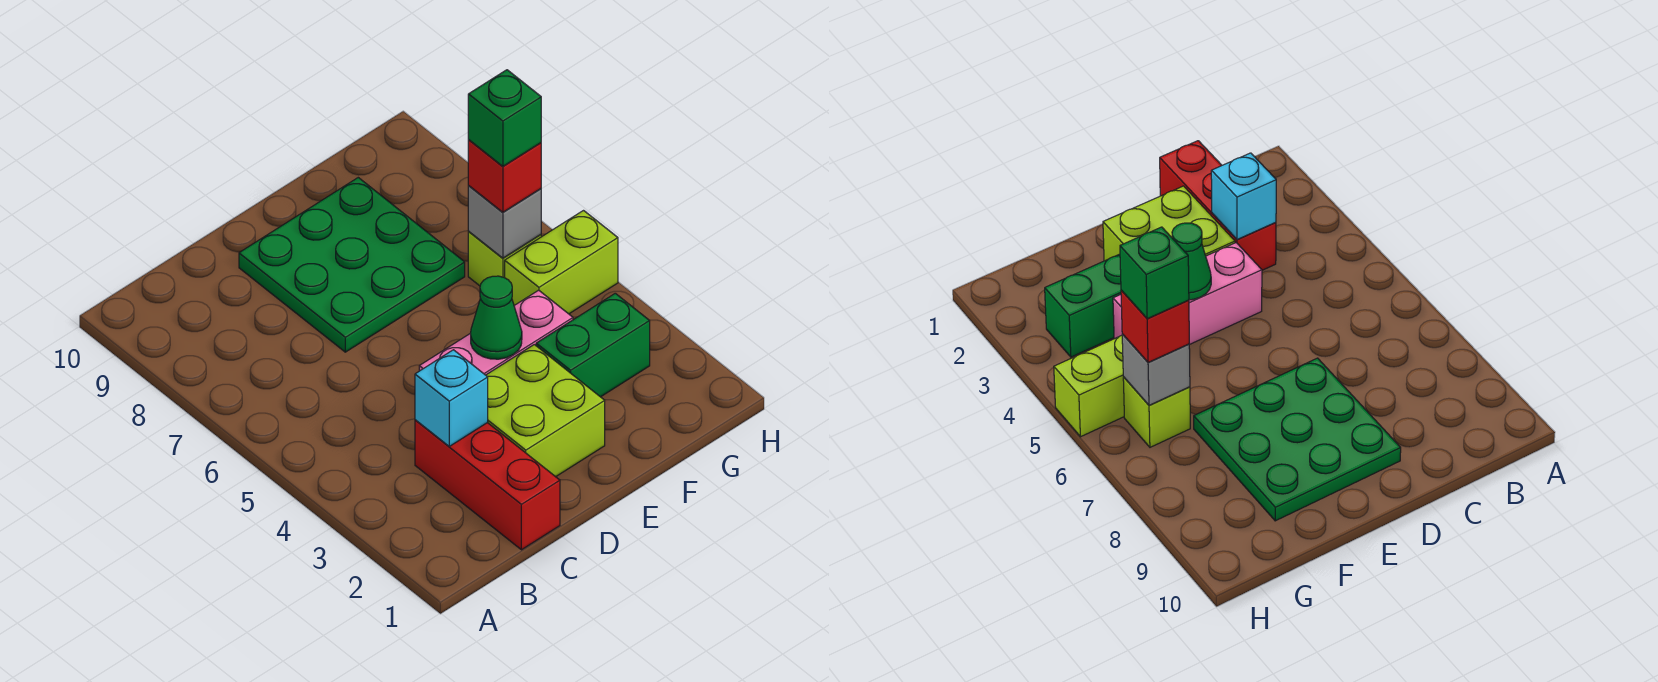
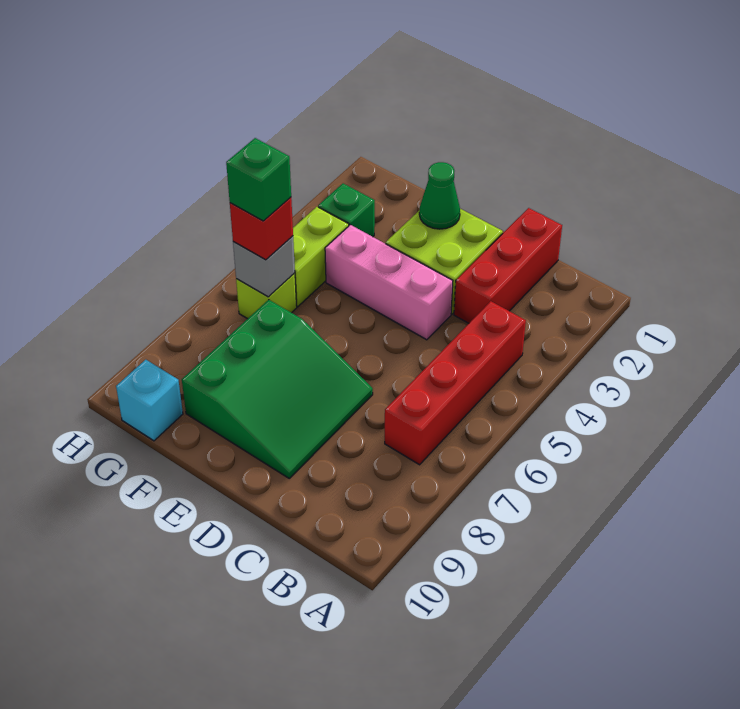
none -> red 1x4 brick [385,301,526,465]
cyan 1x1 brick [415,350,488,446] -> cyan 1x1 brick moved to [116,360,183,441]
green 3x3 plate [239,178,465,352] -> green 3x3 slope [182,300,373,478]
green 1x1 cone [471,276,522,359] -> green 1x1 cone moved to [419,162,460,229]
green 1x2 brick [536,293,650,397] -> green 1x1 brick [318,183,375,237]
lime 1x2 brick [505,211,618,314] -> lime 1x2 brick turned to [293,207,349,307]

